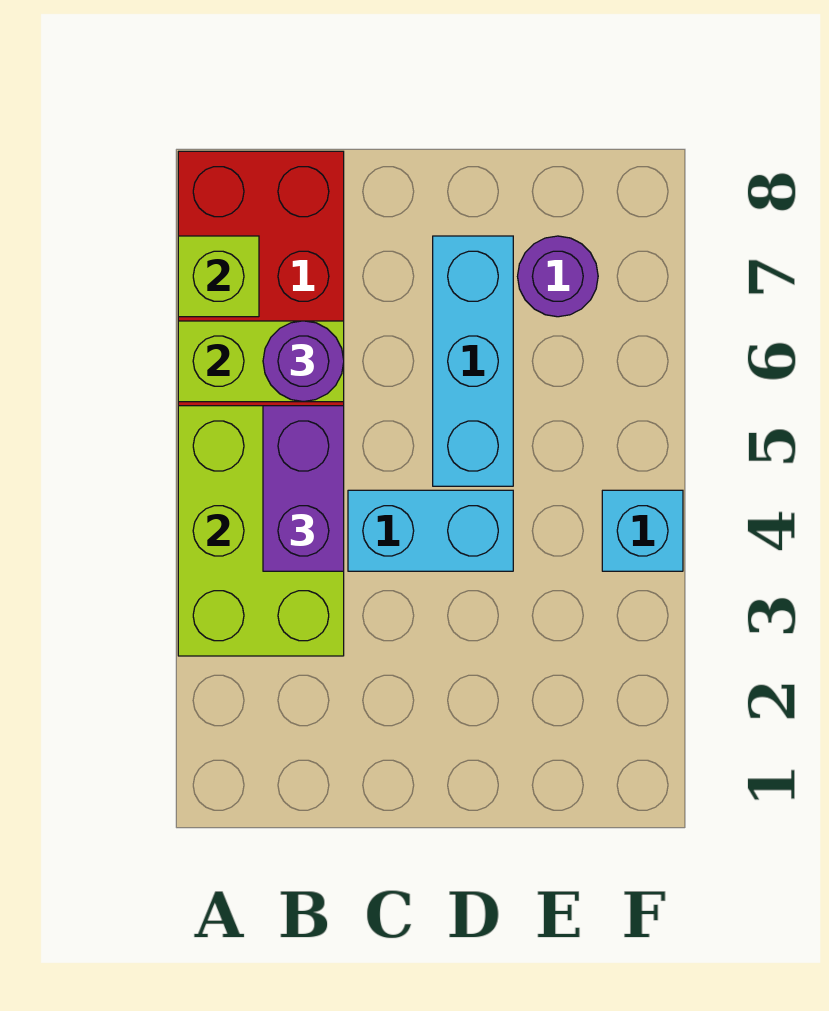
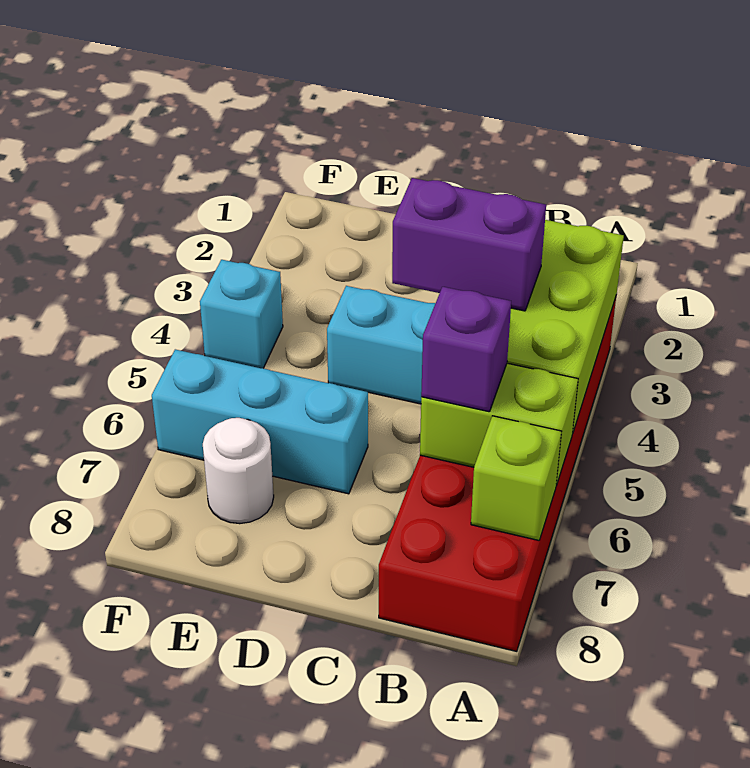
purple 1x2 brick [263,406,344,571] -> purple 1x2 brick turned to [392,178,546,311]
purple 1x1 round brick [263,321,344,402] -> purple 1x1 brick [421,287,511,412]
cyan 1x3 brick [433,236,513,486] -> cyan 1x3 brick turned to [152,349,368,494]
purple 1x1 round brick [518,236,598,317] -> white 1x1 round brick [203,418,274,524]

